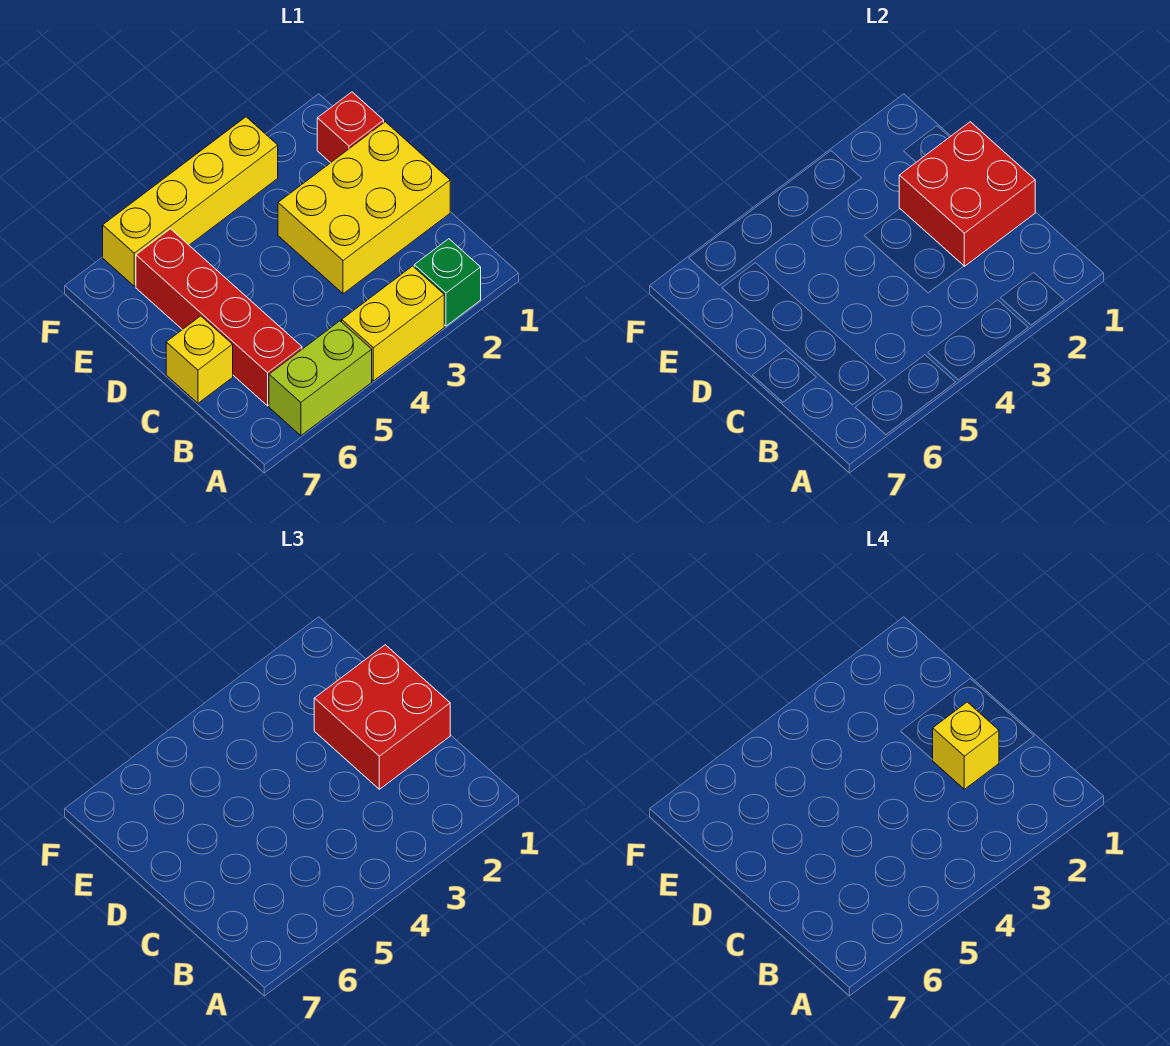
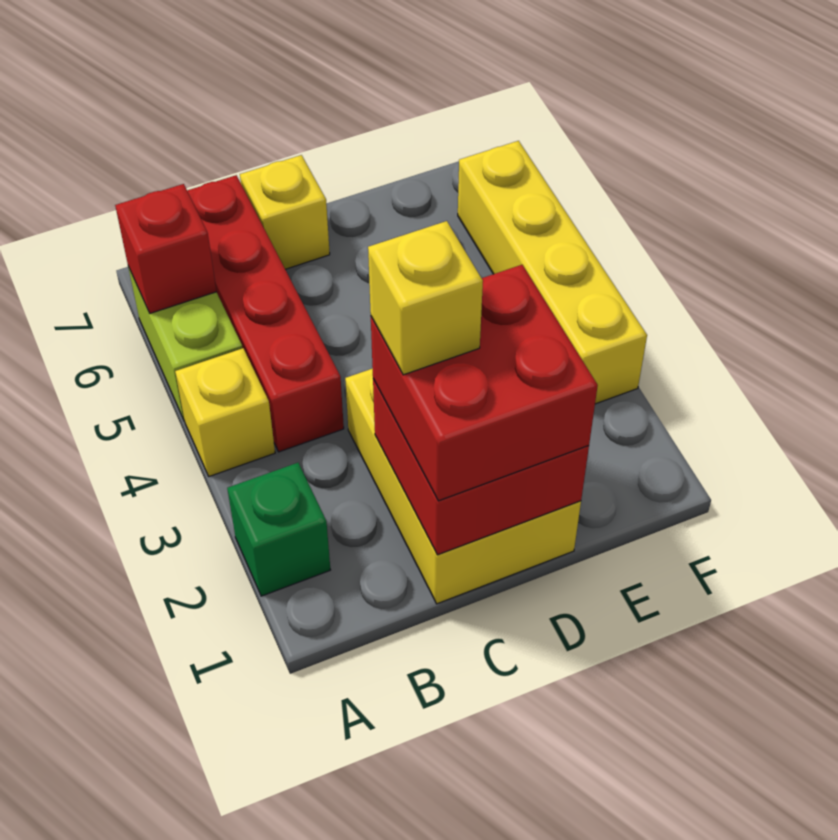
yellow 1x2 brick [342,266,444,381] -> yellow 1x1 brick [175,348,275,476]
red 1x4 brick [136,229,302,406] -> red 1x4 brick turned to [187,175,344,452]
red 1x1 brick [317,92,384,163] -> red 1x1 brick moved to [115,184,217,313]

